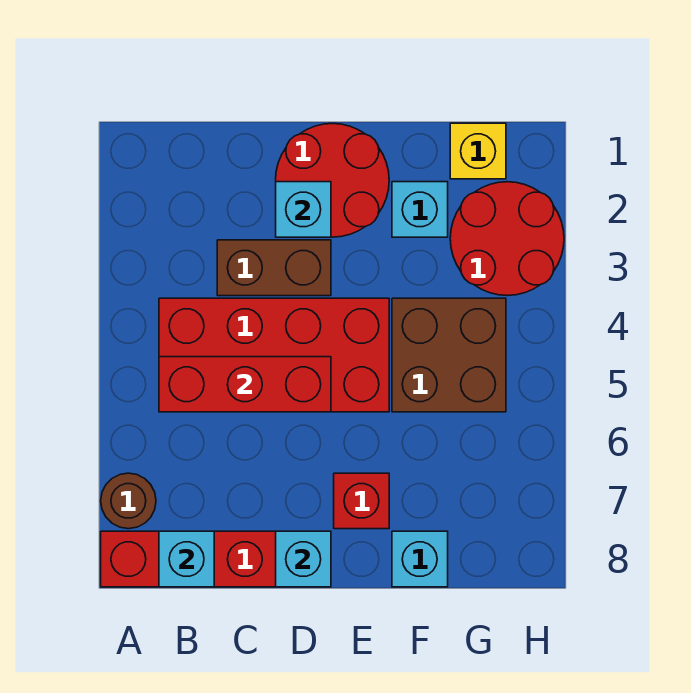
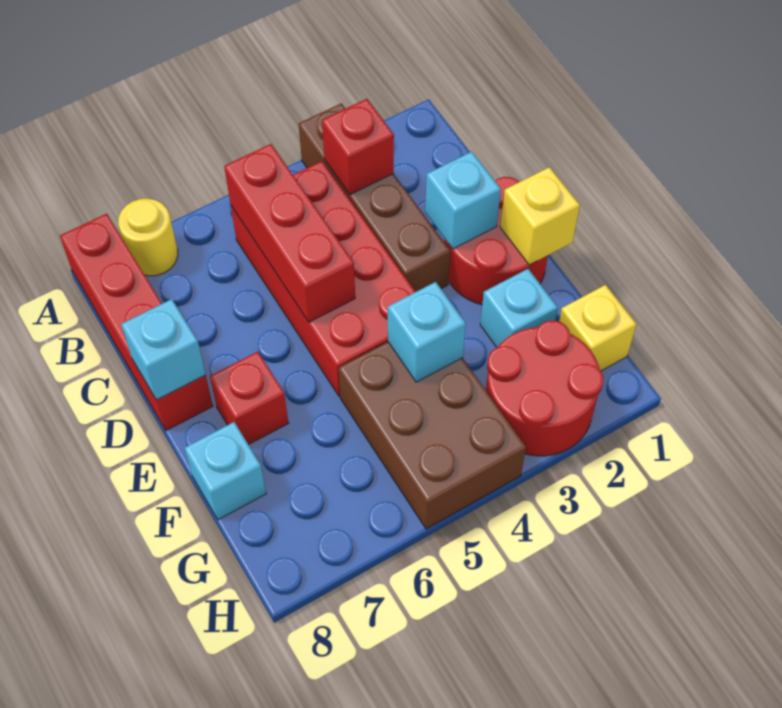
brown 1x1 round brick [101,473,156,529] -> yellow 1x1 round brick [118,199,178,276]
none -> red 1x1 brick [322,99,394,195]
cyan 1x1 brick [159,531,214,587] -> cyan 1x1 brick moved to [388,282,466,382]
brown 1x2 brick [217,240,331,296] -> brown 1x4 brick [299,103,450,292]
none -> yellow 1x1 brick [500,167,580,265]
brown 2x2 brick [392,298,506,412] -> brown 2x3 brick [339,342,526,529]

